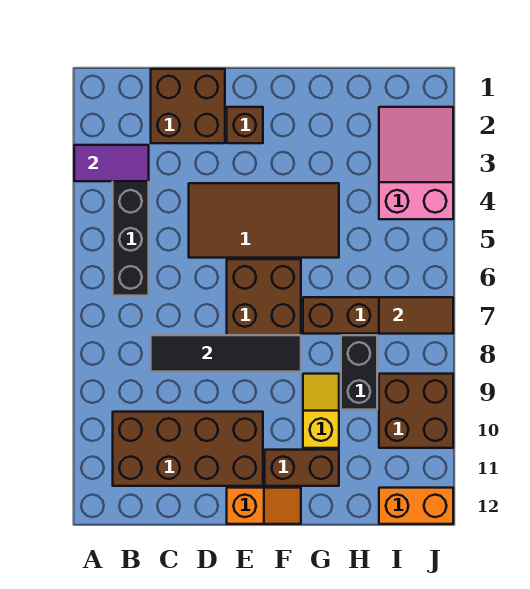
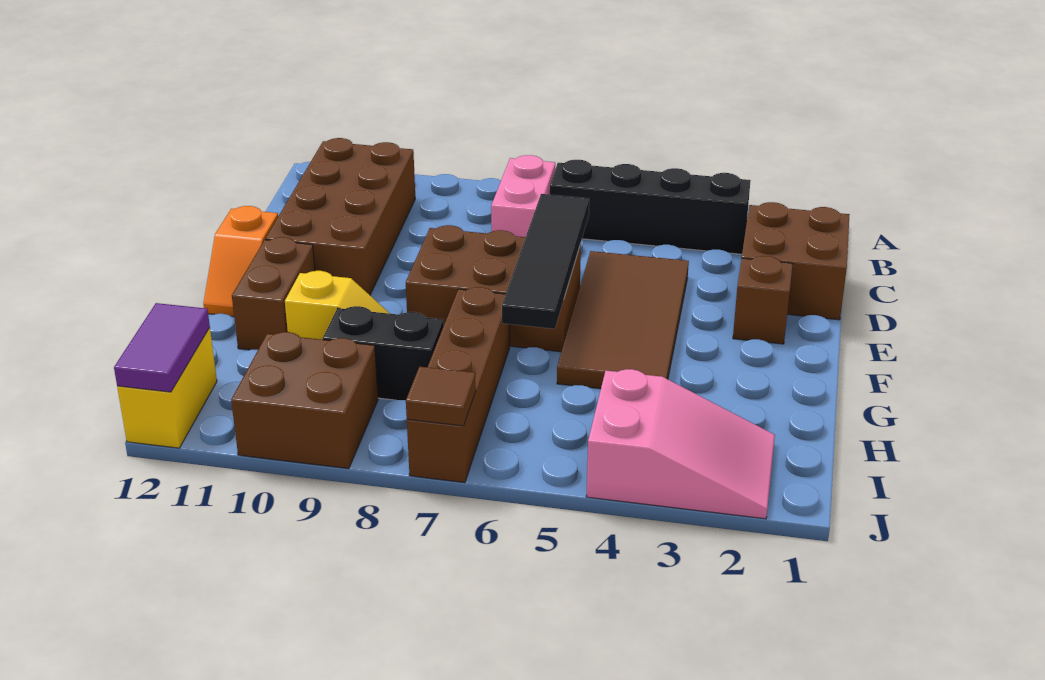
purple 1x2 tile [74,145,149,181] -> purple 1x2 tile moved to [114,303,210,392]
none -> pink 1x2 brick [491,155,555,237]
black 1x4 tile [151,335,301,372] -> black 1x4 tile moved to [502,194,589,329]
brown 1x2 tile [379,297,453,334] -> brown 1x1 tile [406,367,476,426]
orange 1x2 brick [379,488,453,524] -> yellow 1x2 brick [117,328,217,448]

